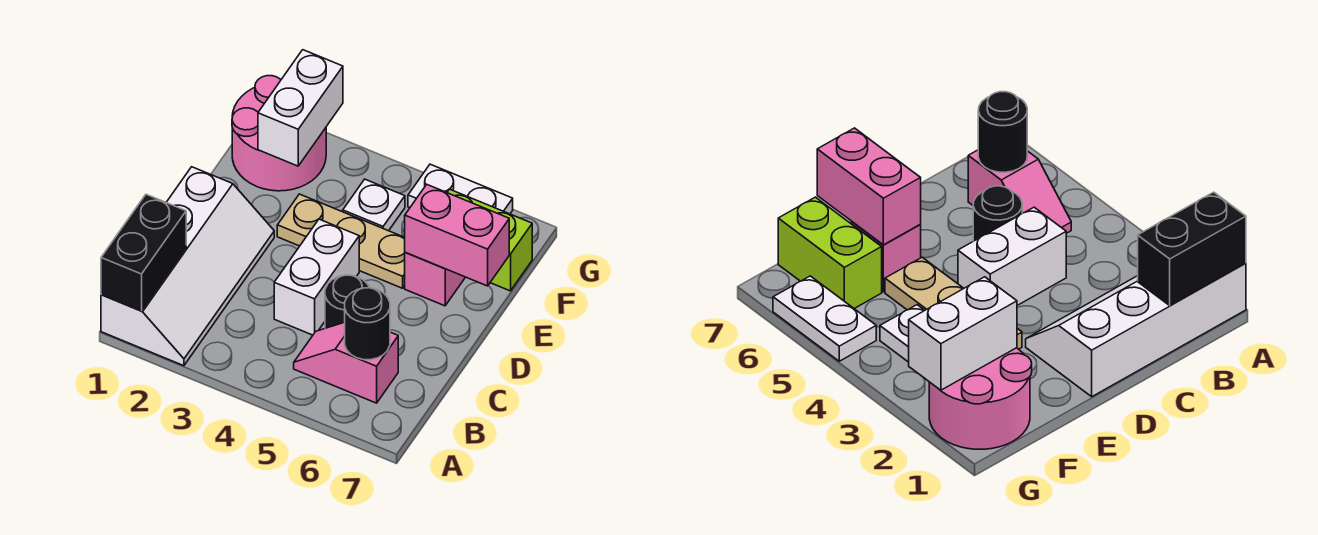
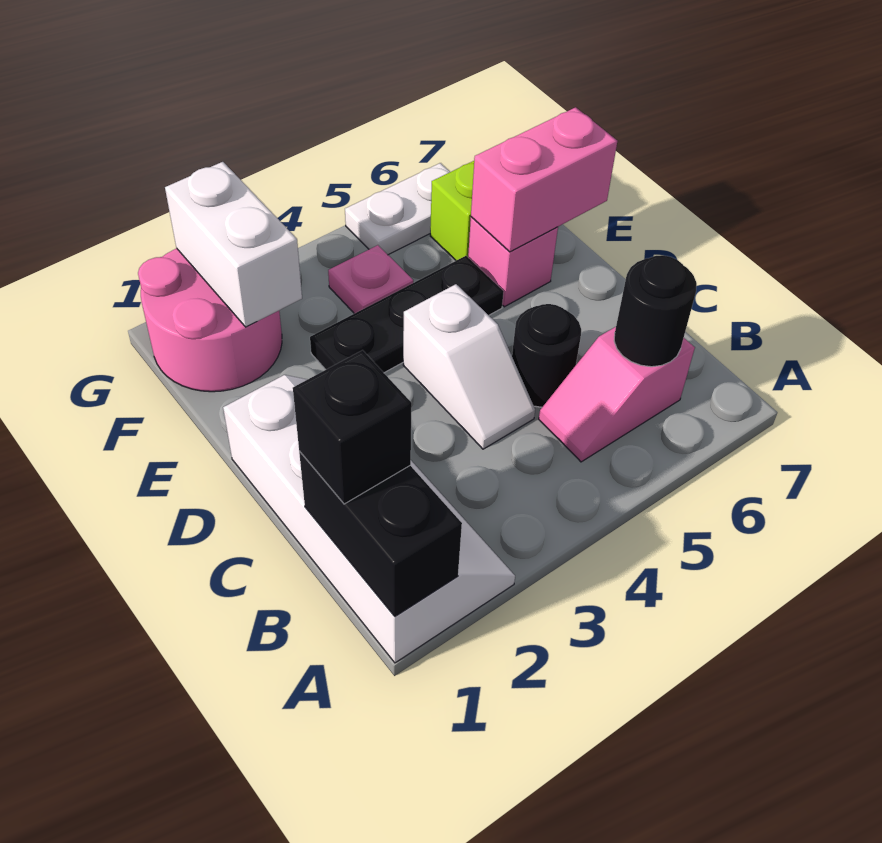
none -> black 1x1 brick [293,350,412,504]
white 1x2 brick [274,219,359,335] -> white 1x2 slope [403,284,535,449]
tan 1x3 plate [277,194,405,288] -> black 1x3 plate [310,256,504,373]
white 1x1 plate [343,179,405,231] -> pink 1x1 plate [328,245,413,314]

